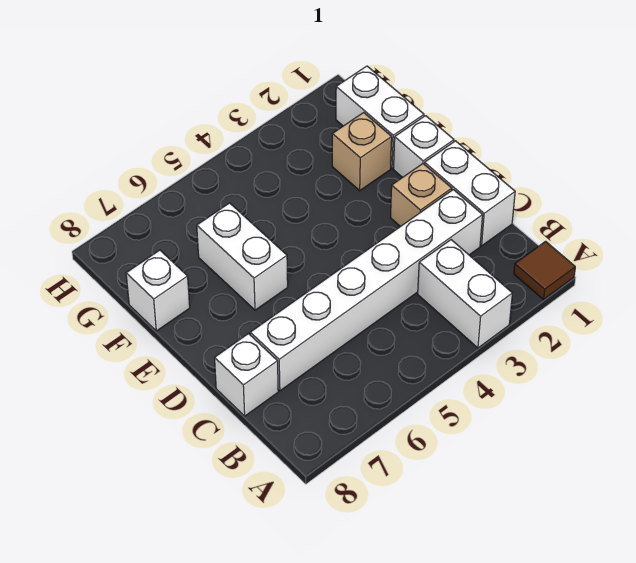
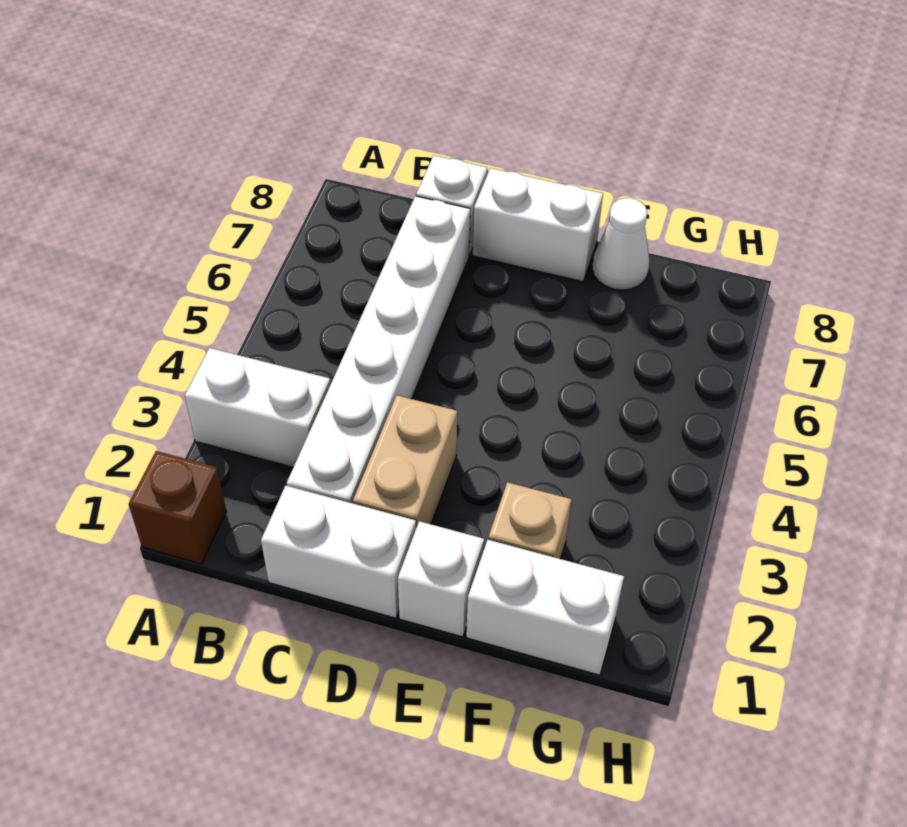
brown 1x1 tile [514,241,575,300] -> brown 1x1 brick [129,451,226,564]
tan 1x1 brick [390,164,452,227] -> tan 1x2 brick [353,395,457,528]
white 1x2 brick [197,203,288,310] -> white 1x2 brick moved to [473,168,603,282]
white 1x1 brick [126,250,190,331] -> white 1x1 cone [592,198,649,290]

